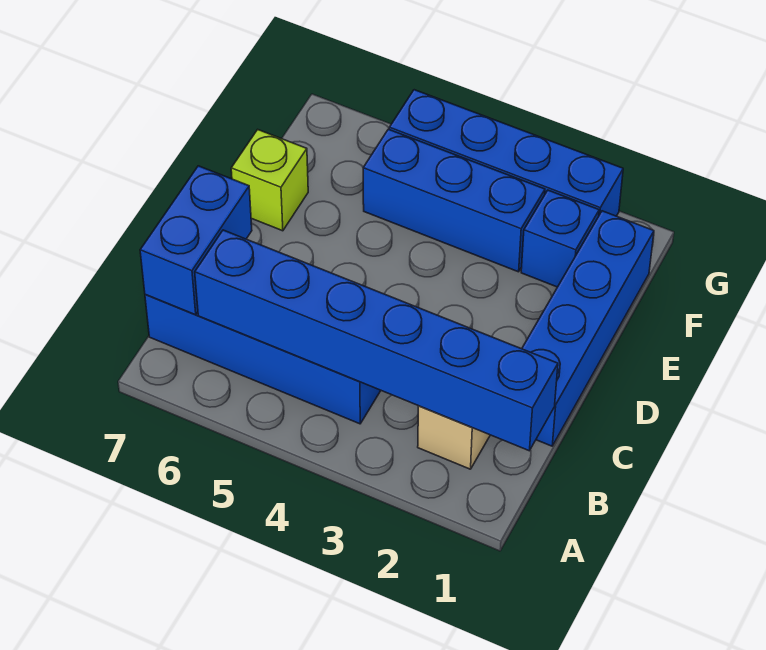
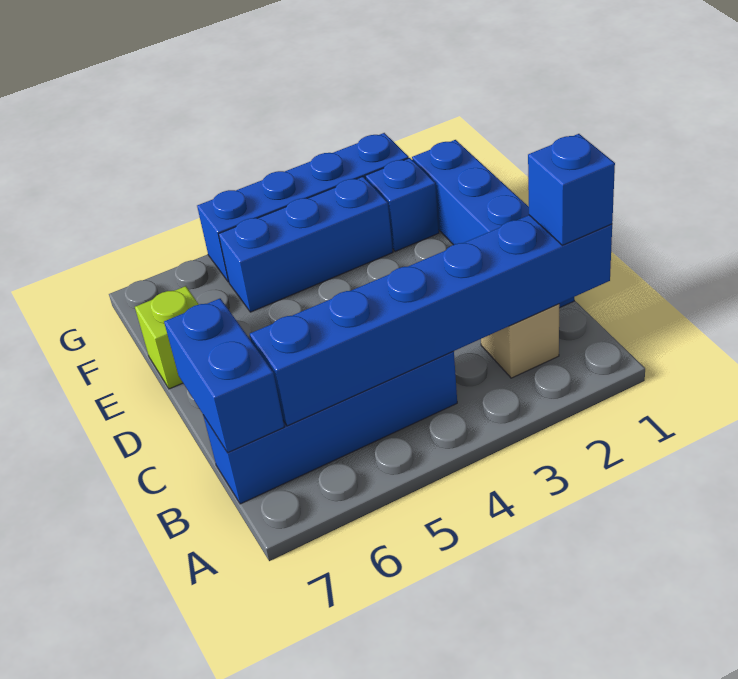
none -> blue 1x1 brick [528,134,615,245]

